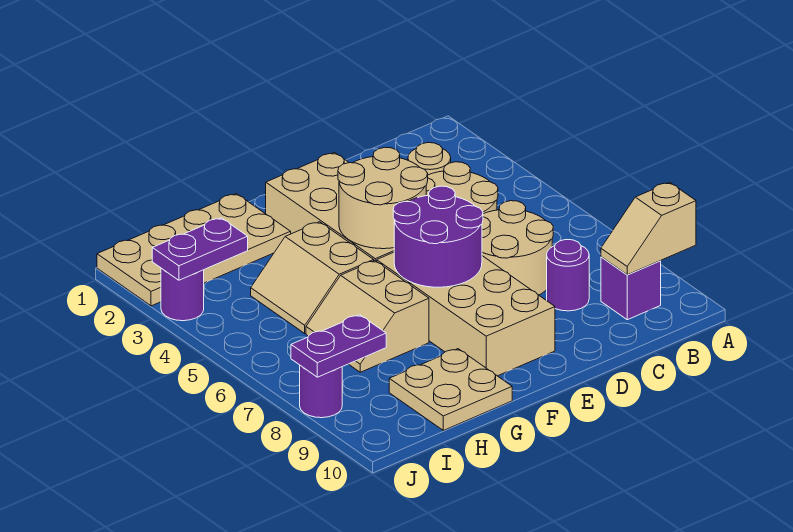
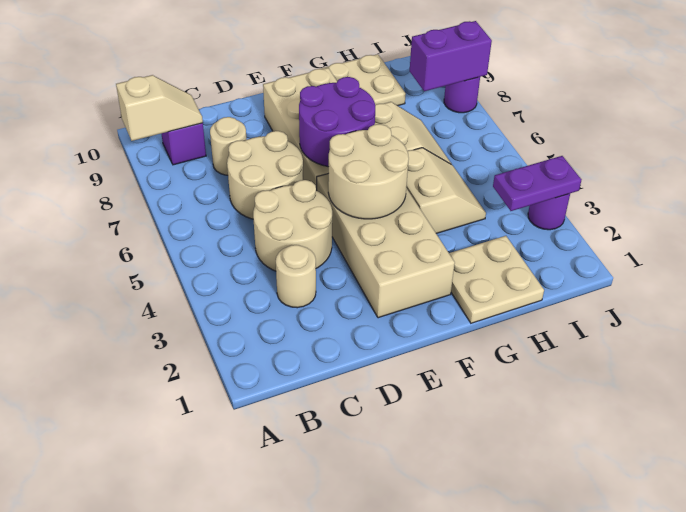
purple 1x1 round brick [547,240,589,311] -> tan 1x1 round brick [210,117,247,175]
tan 2x4 plate [97,194,291,306] -> tan 2x2 plate [449,236,544,323]
purple 1x2 plate [291,315,386,377] -> purple 1x2 brick [410,21,492,91]

